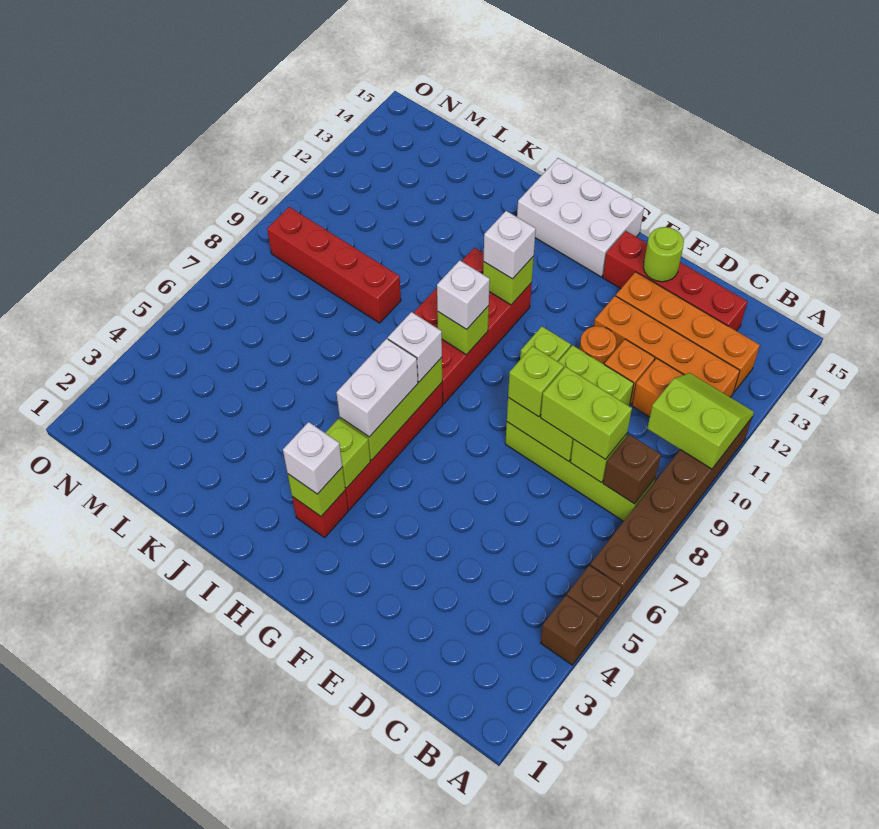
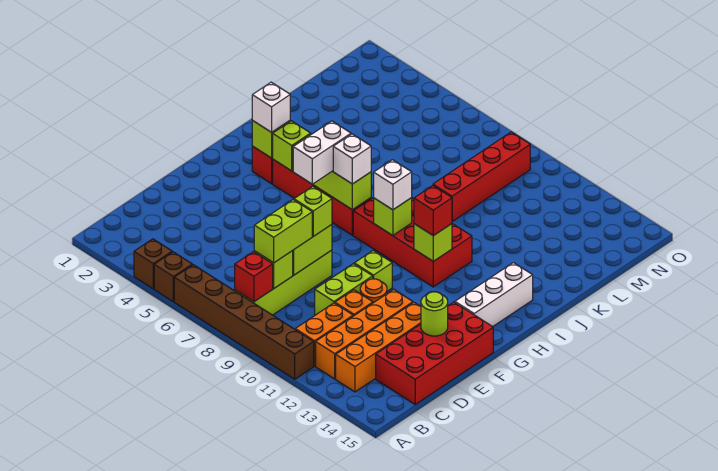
lime 2x2 slope [647,373,754,469] -> none
brown 1x1 brick [603,434,661,504] -> red 1x1 brick [235,252,273,302]
red 1x4 brick [603,231,748,331] -> red 2x4 brick [376,302,493,404]
white 2x3 brick [517,158,644,277] -> white 1x3 brick [455,263,533,327]
white 1x2 brick [336,339,418,437] -> white 1x2 brick turned to [293,121,351,184]
white 1x1 brick [484,211,536,279] -> red 1x1 brick [414,186,452,236]

